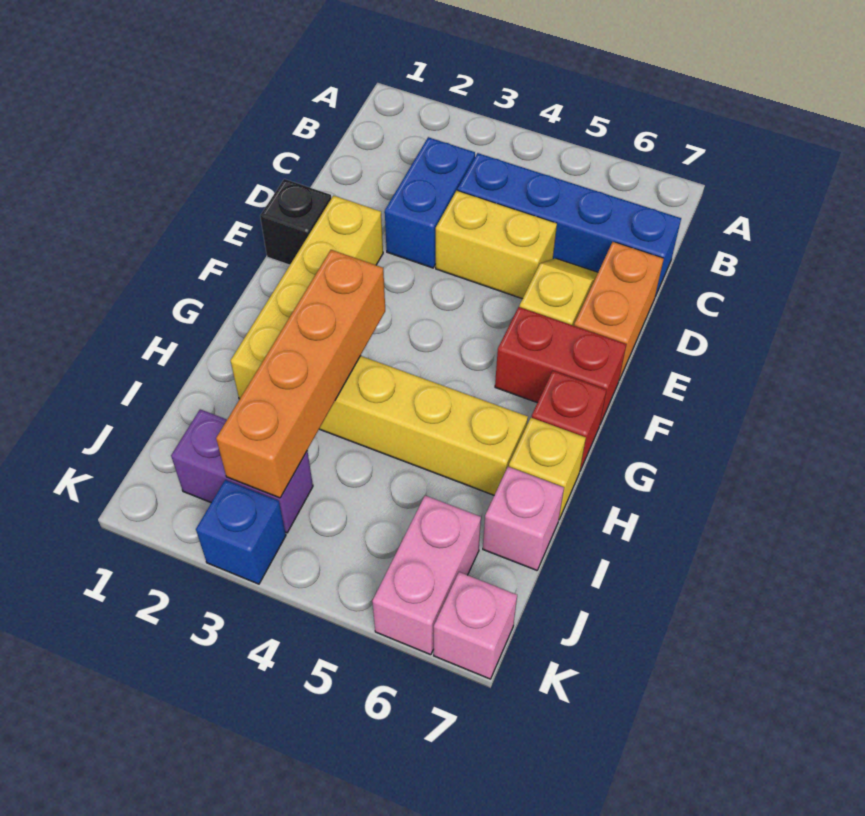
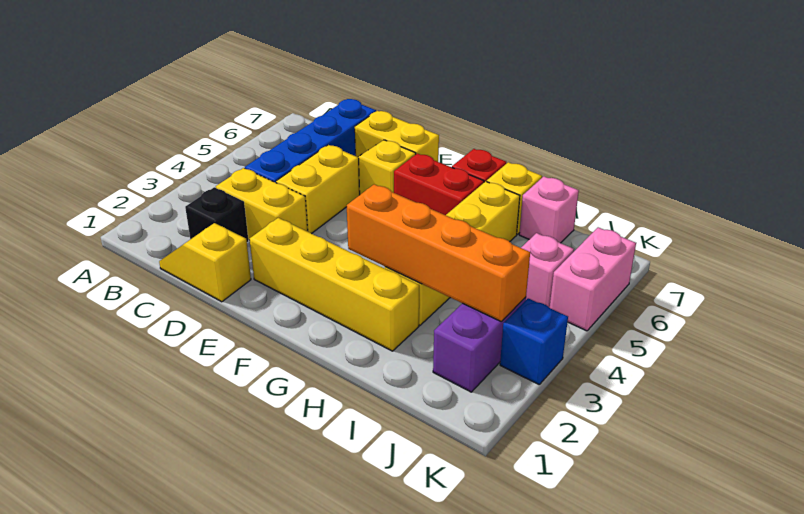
none -> yellow 1x2 slope [159,223,251,302]
blue 1x2 brick [385,137,475,268] -> yellow 1x2 brick [216,168,308,240]
orange 1x2 brick [574,242,664,380] -> yellow 1x2 brick [355,111,439,162]
black 1x1 brick [260,179,331,265] -> black 1x1 brick moved to [185,187,249,243]
red 1x2 brick [495,307,626,424] -> red 1x2 brick turned to [394,153,484,215]
pink 1x2 brick [372,496,481,655] -> pink 1x2 brick turned to [550,227,636,331]
pink 1x1 brick [434,572,517,679] -> pink 1x1 brick moved to [521,233,574,308]

